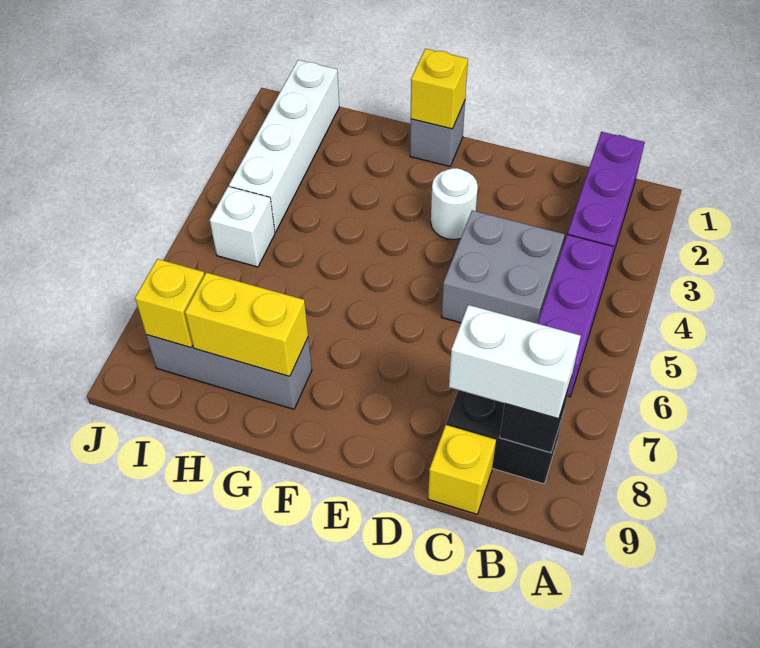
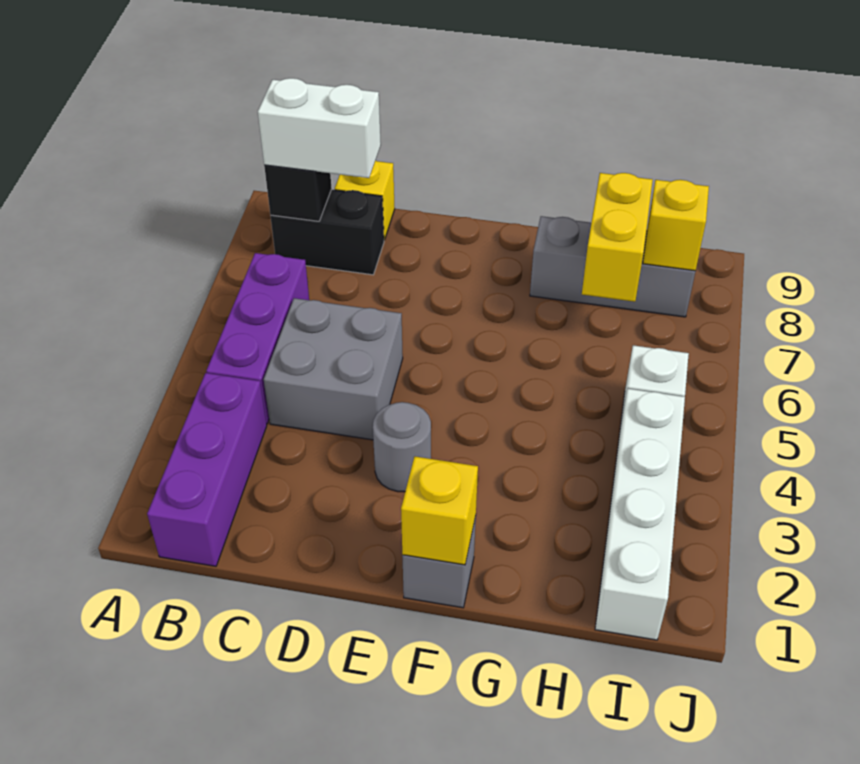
white 1x1 round brick [431,168,478,240] -> grey 1x1 round brick [373,402,431,492]
yellow 1x2 brick [185,272,308,376] -> yellow 1x2 brick turned to [582,173,653,302]

